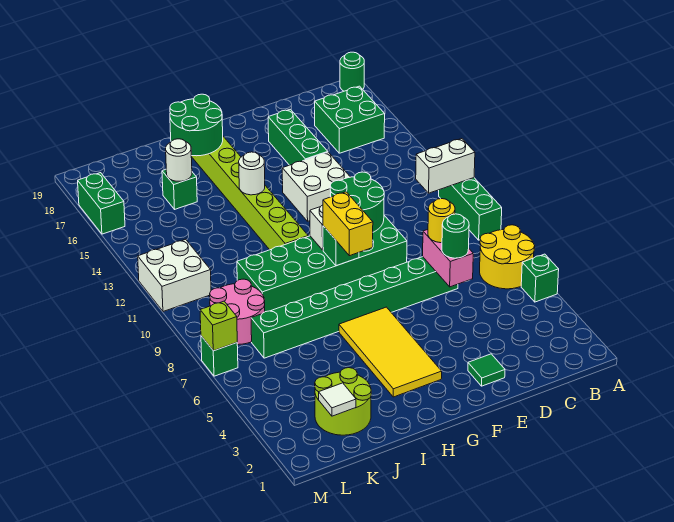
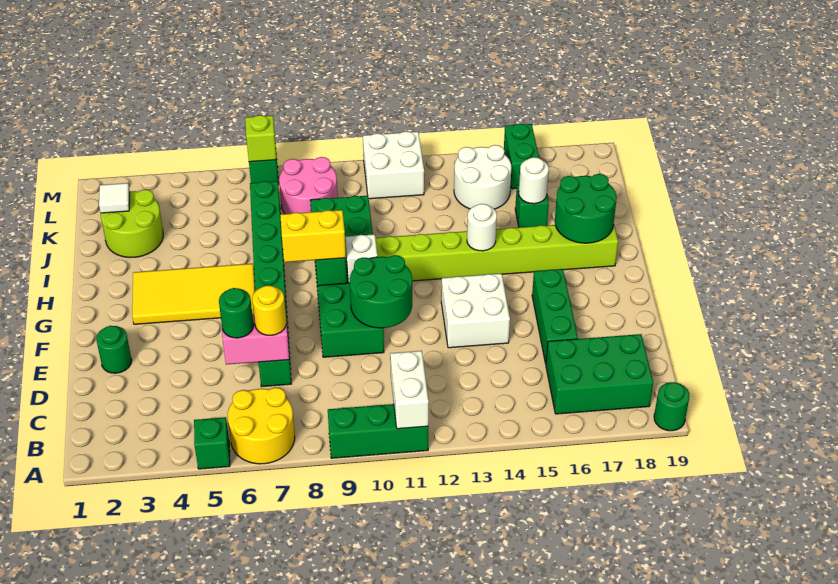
green 2x2 brick [315,86,385,153] -> green 2x3 brick [546,334,653,414]
green 1x1 tile [468,354,505,386] -> green 1x1 round brick [96,326,132,373]
green 1x3 brick [268,109,328,165] -> green 1x3 brick turned to [532,269,578,364]
none -> white 2x2 round brick [454,145,512,209]
green 1x2 brick [78,173,125,234] -> green 1x2 brick turned to [504,124,539,189]

